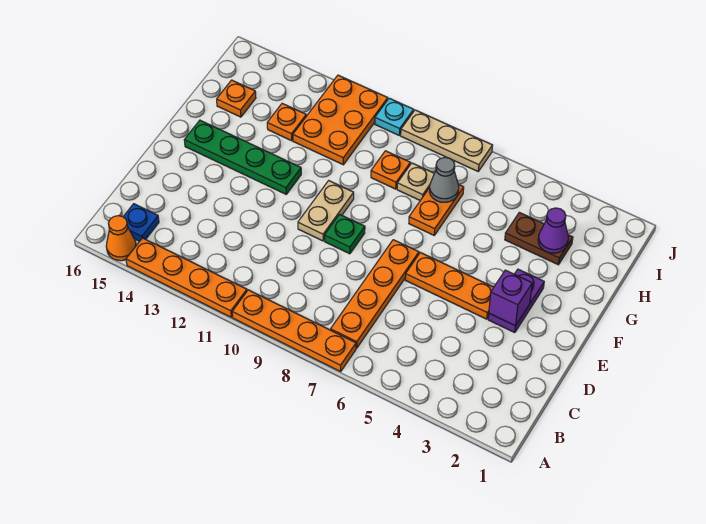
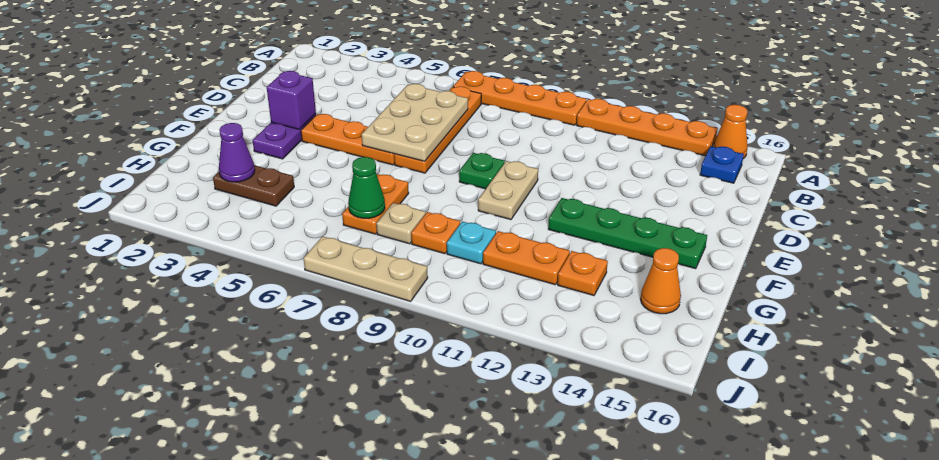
none -> tan 2x3 plate [362,84,468,161]
grey 1x1 cone [430,157,459,202] -> green 1x1 cone [348,157,385,218]
orange 2x3 plate [293,75,388,165] -> orange 1x2 plate [483,231,570,285]
orange 1x1 plate [217,80,256,117] -> orange 1x1 cone [641,248,681,314]
cyan 1x1 plate [375,98,414,135] -> cyan 1x1 plate moved to [447,221,496,264]

